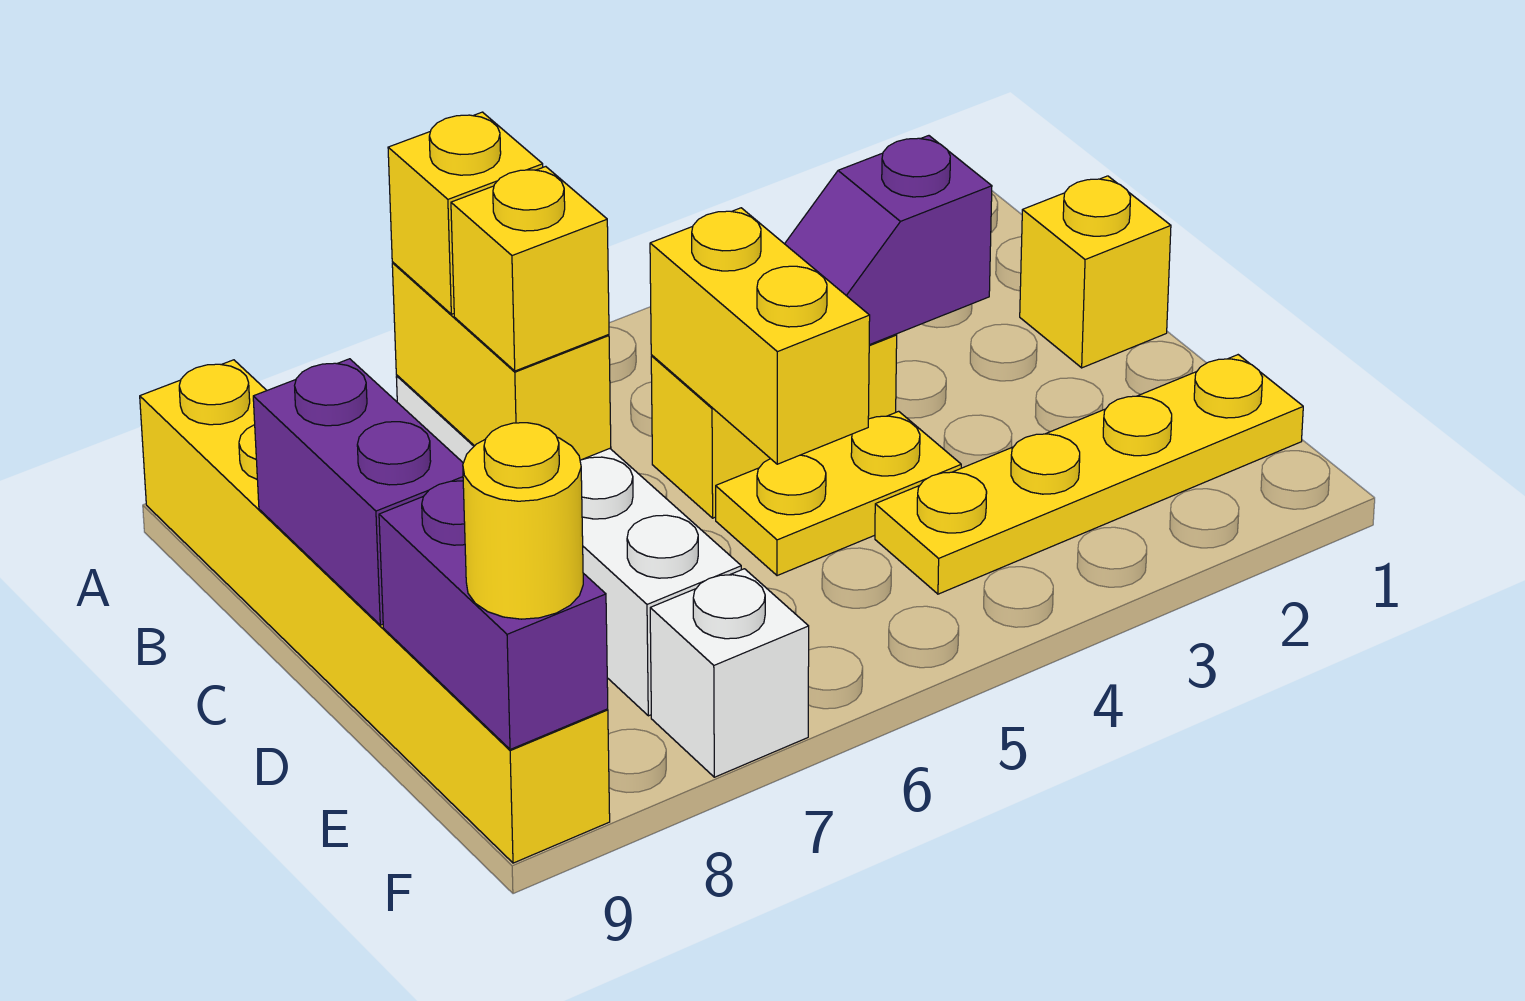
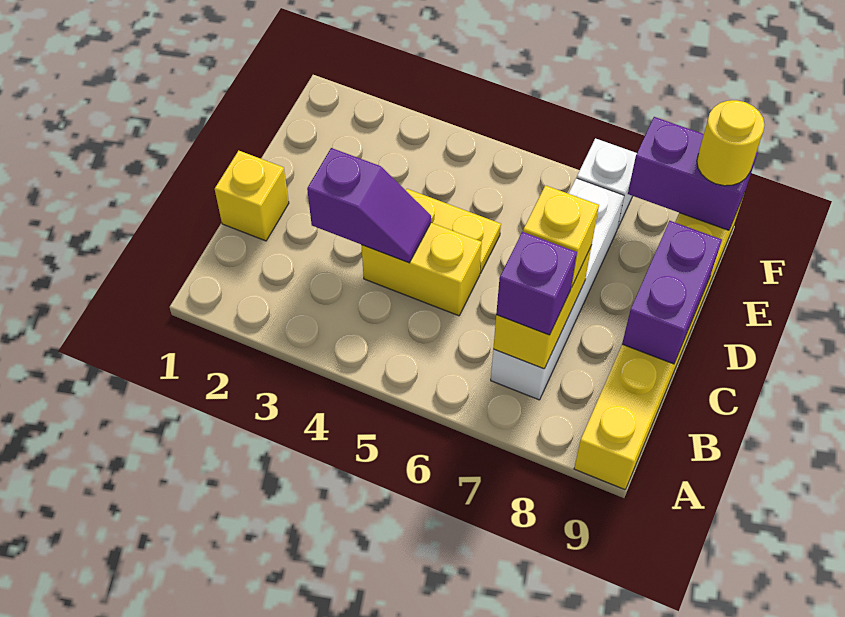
yellow 1x1 brick [388,112,543,314] -> purple 1x1 brick [496,232,577,335]
yellow 1x2 brick [650,208,870,464] -> none
yellow 1x4 plate [875,355,1303,594] -> none
purple 1x2 brick [379,481,608,750] -> purple 1x2 brick turned to [628,117,758,230]

